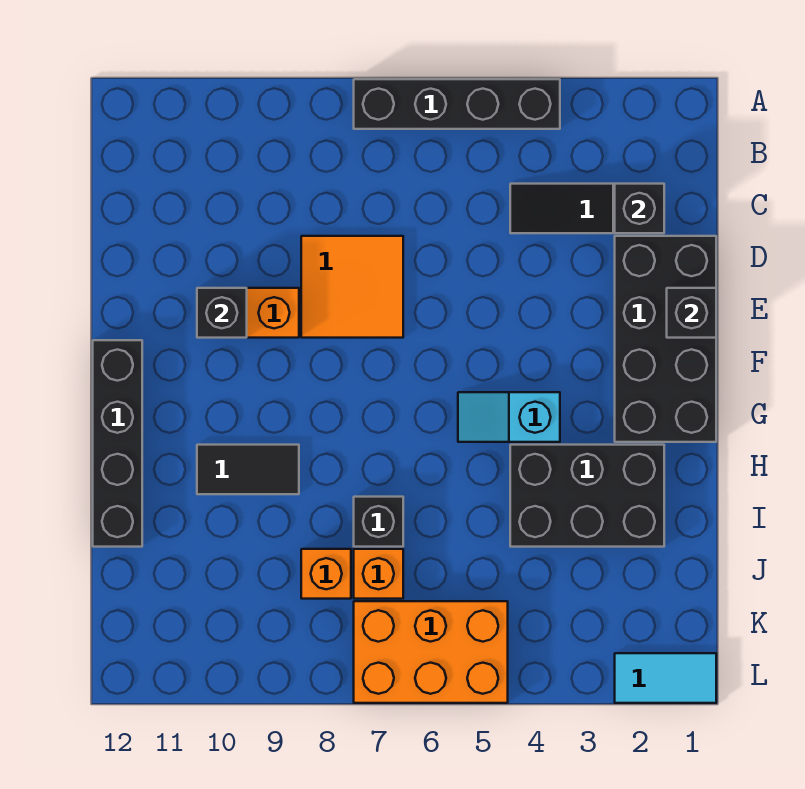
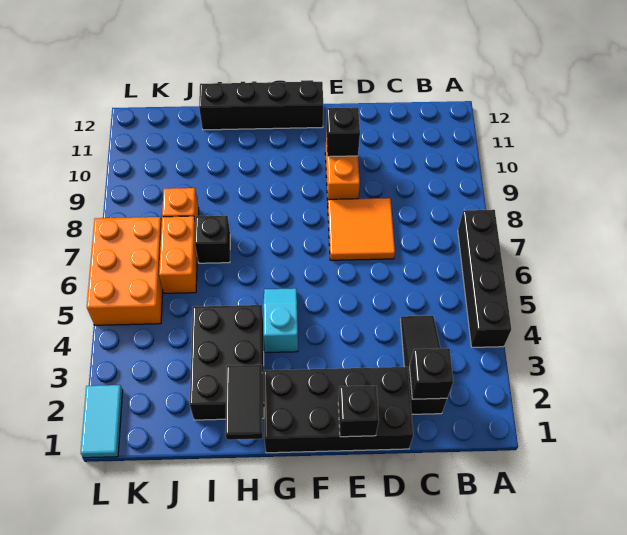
black 1x2 tile [197,445,299,494] -> black 1x2 tile moved to [225,365,263,440]
orange 1x1 brick [354,549,403,599] -> orange 1x2 brick [159,216,197,293]

